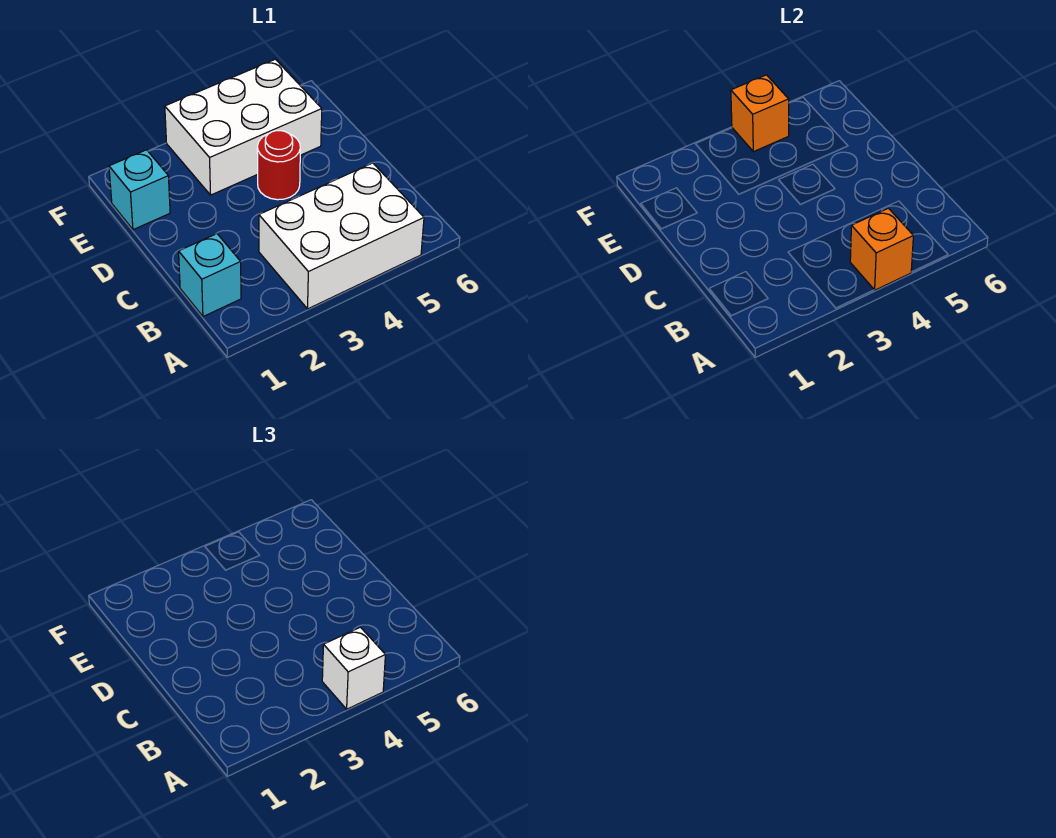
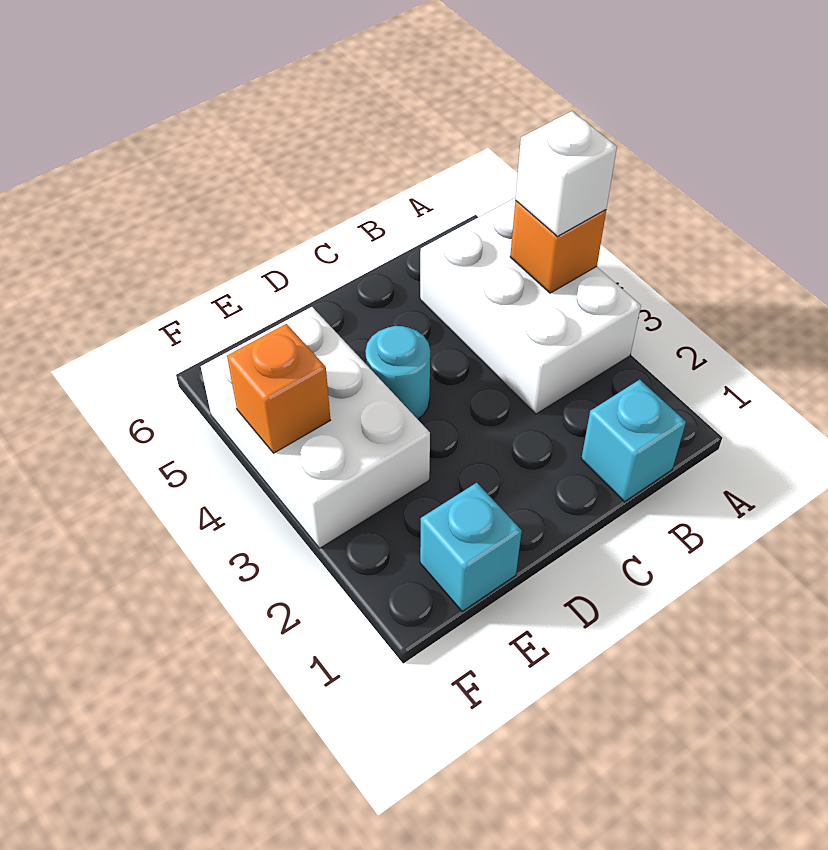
red 1x1 round brick [257,131,300,200] -> cyan 1x1 round brick [366,326,430,419]

